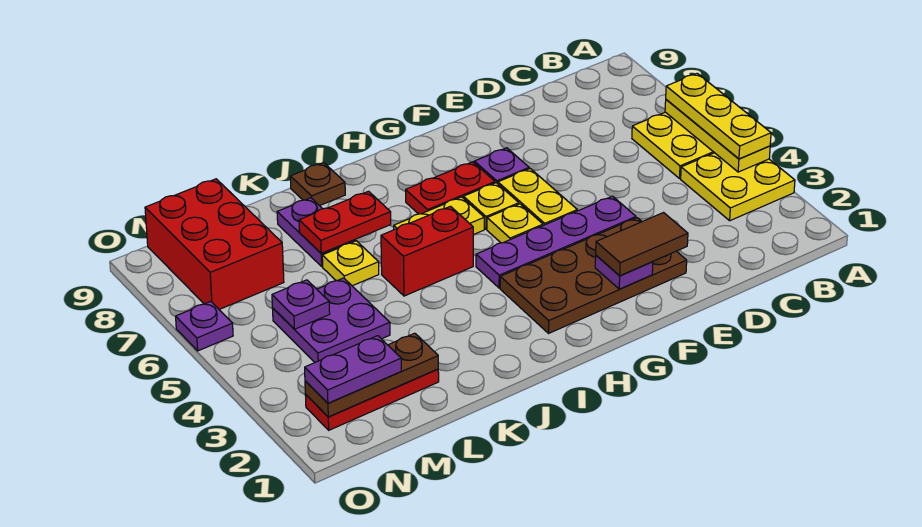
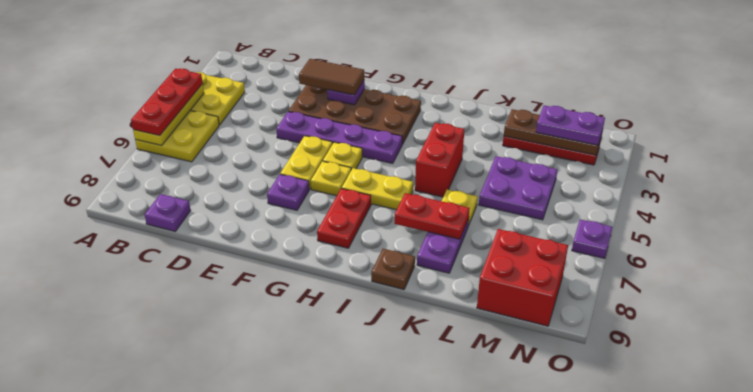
yellow 1x3 plate [666,73,771,159] -> red 1x3 plate [131,69,203,136]
red 1x2 plate [406,162,495,214] -> red 1x2 plate turned to [317,188,371,248]
red 1x2 brick [381,206,473,296] -> red 1x2 brick turned to [415,123,464,197]
purple 1x1 plate [272,280,330,329] -> purple 1x1 plate moved to [145,194,191,231]
red 2x3 brick [145,179,284,309] -> red 2x2 brick [477,229,568,326]

